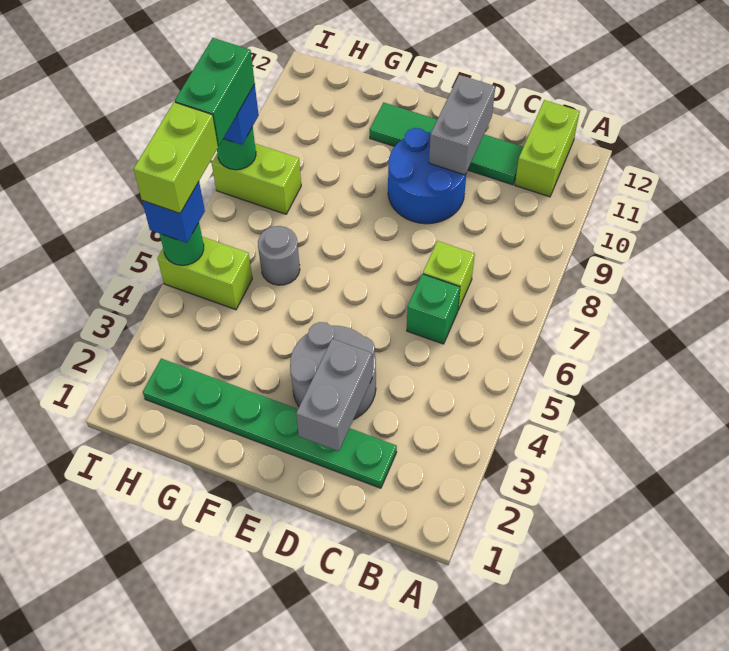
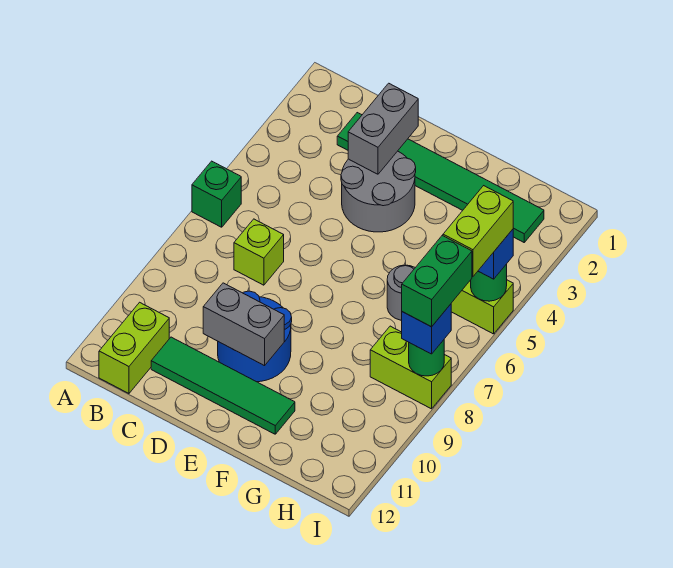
green 1x6 plate [143,359,397,488] -> green 1x6 tile [337,113,544,242]
green 1x1 brick [407,274,460,344] -> green 1x1 brick moved to [192,161,241,227]
grey 1x2 brick [429,75,495,175] -> grey 1x2 brick turned to [203,283,284,366]

